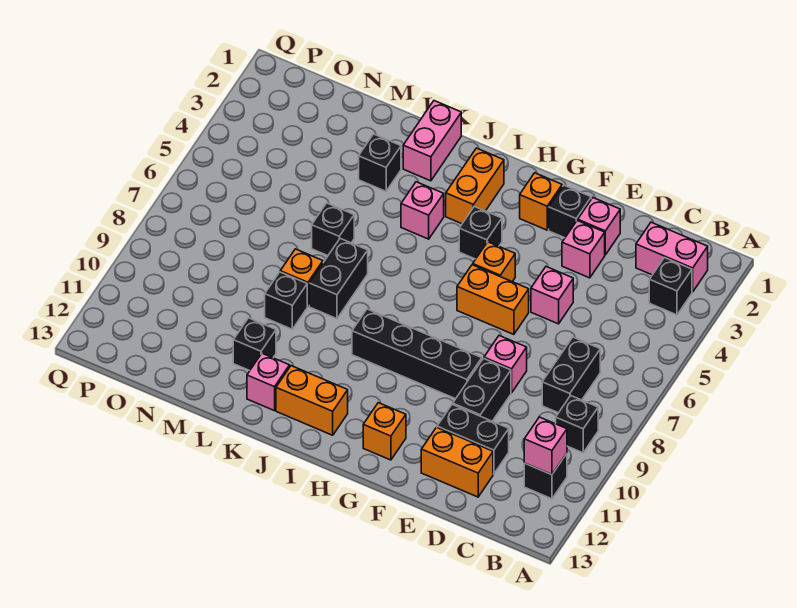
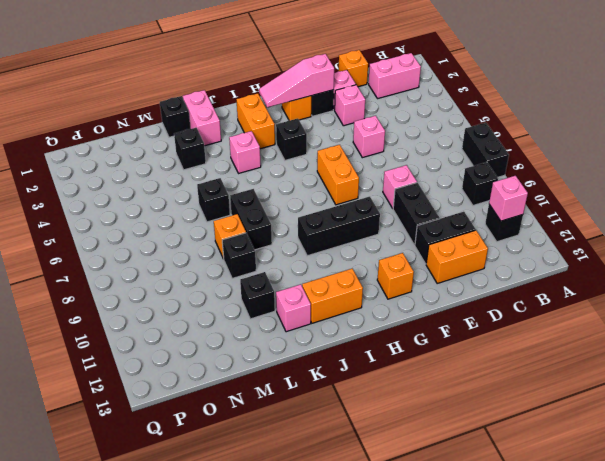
black 1x1 brick [649,258,692,315] -> black 1x1 brick moved to [160,96,191,137]
black 1x2 brick [542,337,600,413] -> black 1x2 brick moved to [462,123,509,177]
none -> pink 1x3 slope [259,54,334,107]
orange 1x2 brick [457,265,529,335] -> orange 1x2 brick turned to [317,145,359,205]
black 1x4 brick [352,309,482,399] -> black 1x3 brick [298,197,380,256]
orange 1x1 brick [473,242,515,282] -> orange 1x1 brick moved to [339,50,368,87]

